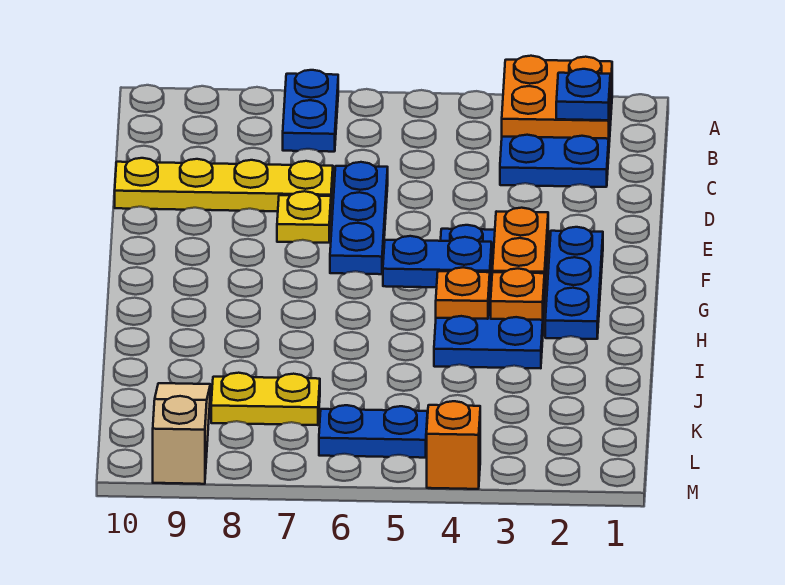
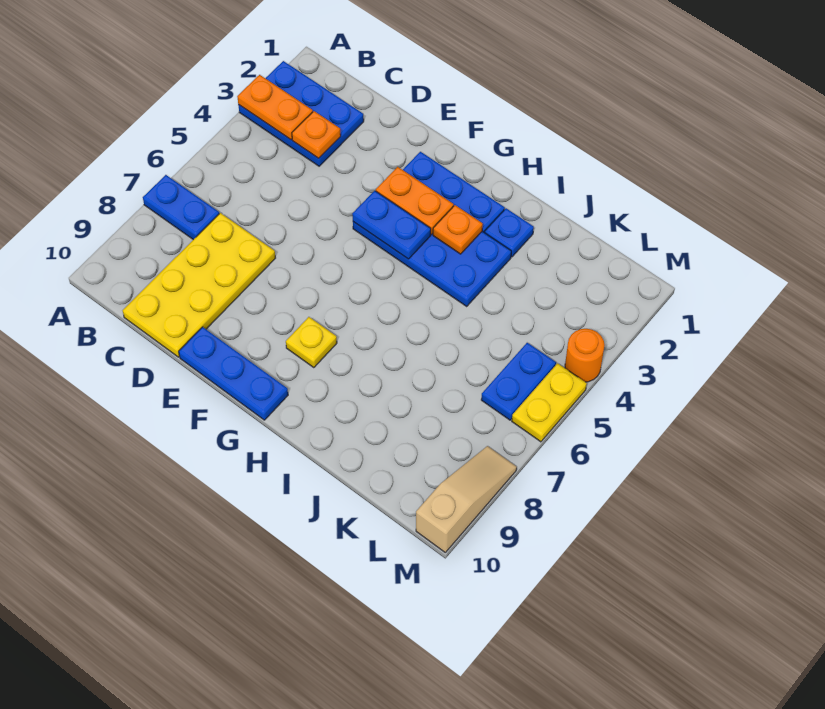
orange 2x2 plate [502,56,612,139] -> orange 1x2 plate [237,75,313,140]
blue 1x1 plate [556,69,610,120] -> blue 1x1 plate moved to [485,208,534,257]
blue 1x3 plate [330,162,388,274] -> blue 1x3 plate moved to [179,327,288,420]
yellow 1x4 plate [115,158,333,211] -> yellow 2x4 plate [123,213,275,357]
yellow 1x1 plate [277,191,331,243] -> yellow 1x1 plate moved to [286,317,337,368]
blue 1x2 plate [383,236,492,287] -> blue 1x2 plate turned to [352,191,431,259]
orange 1x1 plate [436,267,490,319] -> orange 1x1 plate moved to [292,111,341,158]
yellow 1x2 plate [211,373,320,425] -> yellow 1x2 plate moved to [512,363,587,442]
tan 1x3 slope [153,383,210,484] -> tan 1x3 slope turned to [416,446,517,552]
orange 1x1 brick [427,401,480,489] -> orange 1x1 round brick [565,329,605,382]

